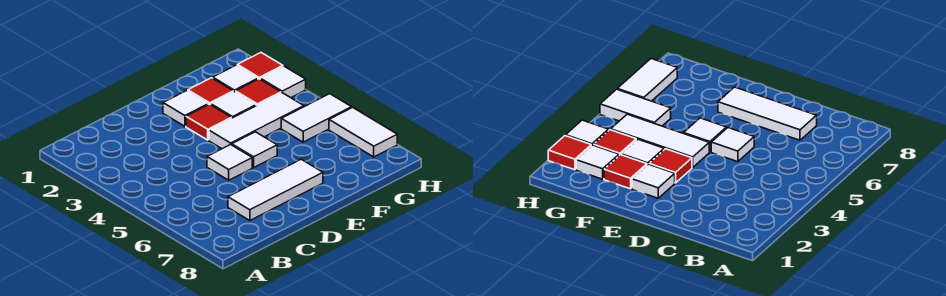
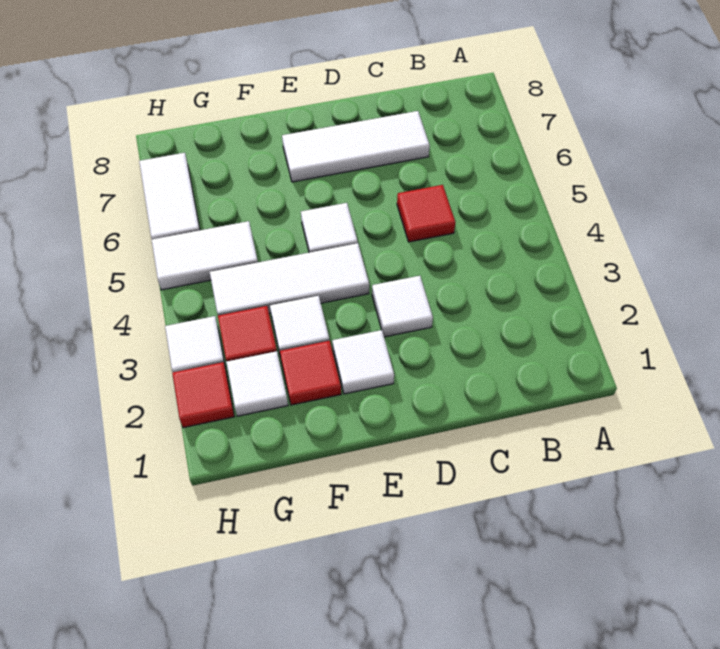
white 1x1 tile [207,144,252,180] -> white 1x1 tile moved to [372,276,433,337]
red 1x1 tile [186,104,231,140] -> red 1x1 tile moved to [397,185,455,242]

